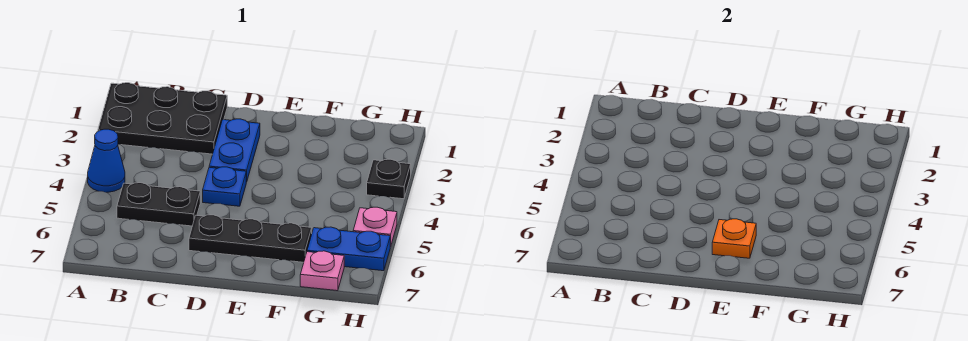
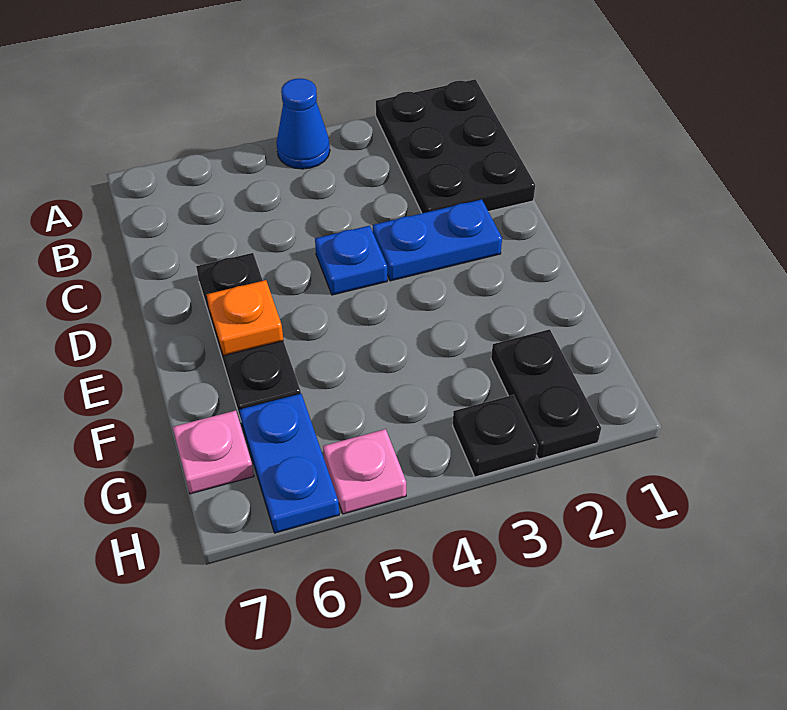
black 1x2 plate [117,183,200,226] -> black 1x2 plate moved to [491,329,601,459]

